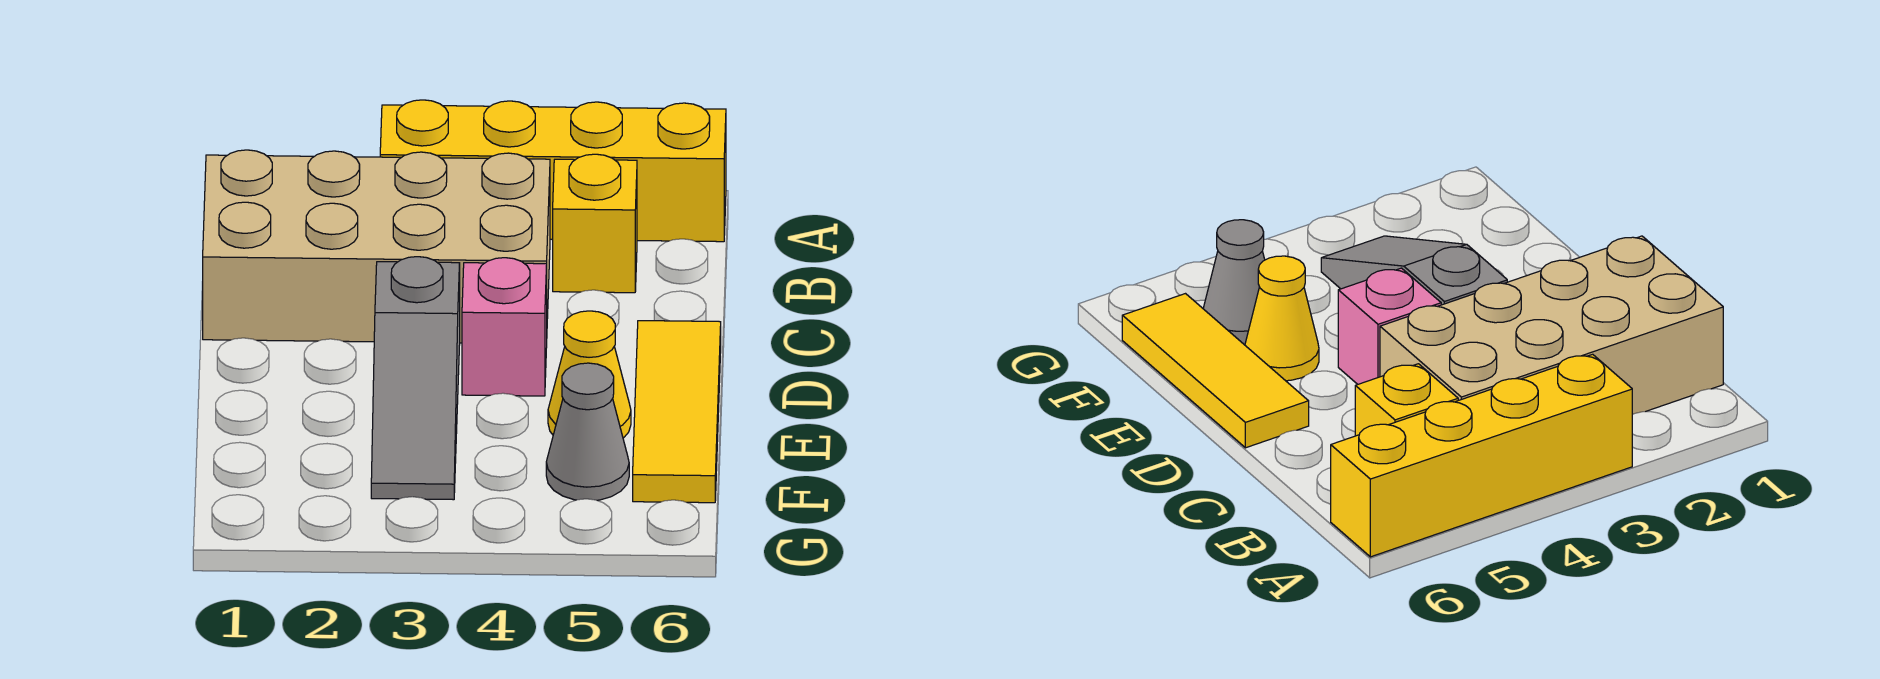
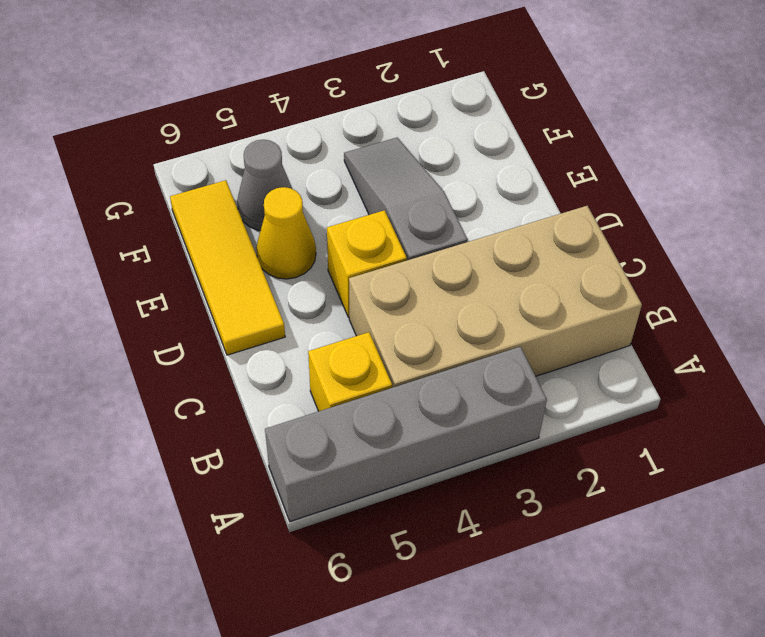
yellow 1x4 brick [380,100,726,242] -> grey 1x4 brick [265,347,547,522]
pink 1x1 brick [462,258,547,396] -> yellow 1x1 brick [327,210,407,317]

